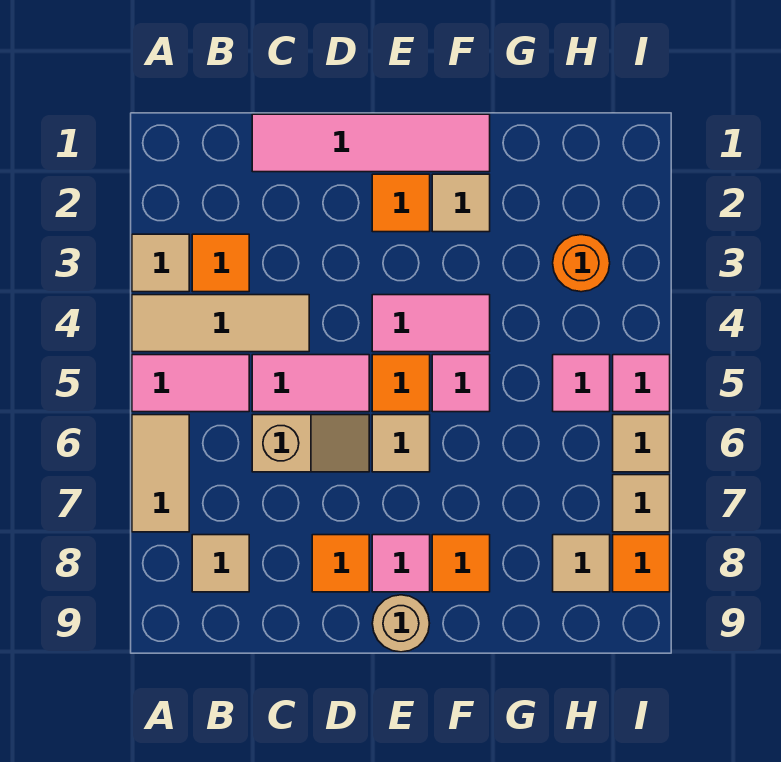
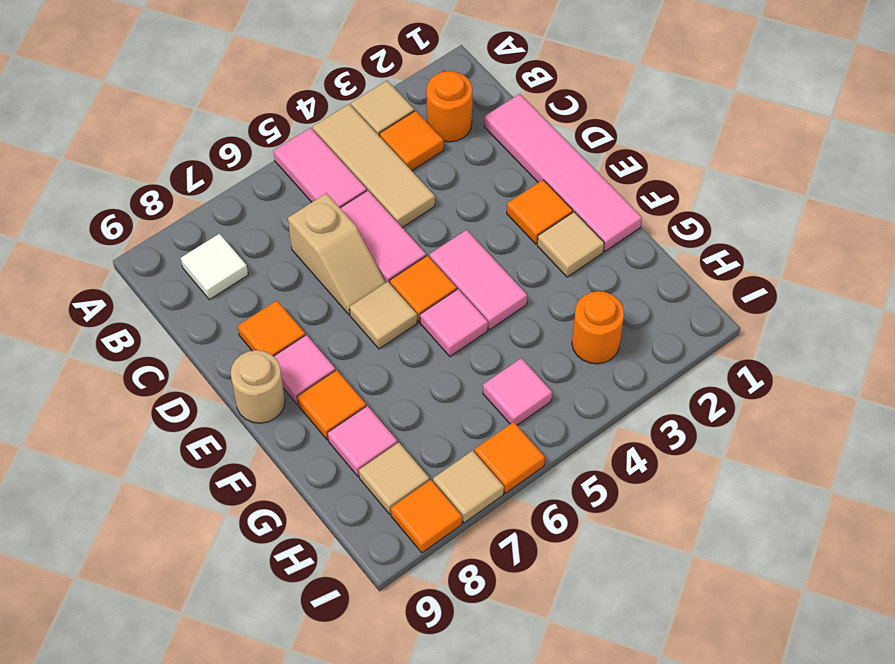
tan 1x2 tile [132,415,189,532] -> none
none -> orange 1x1 round brick [426,71,472,142]
tan 1x1 tile [192,535,249,592] -> white 1x1 tile [181,234,248,300]
pink 1x1 tile [613,355,670,412] -> pink 1x1 tile moved to [328,406,397,477]
tan 1x1 tile [613,415,670,472] -> orange 1x1 tile [475,422,545,493]

